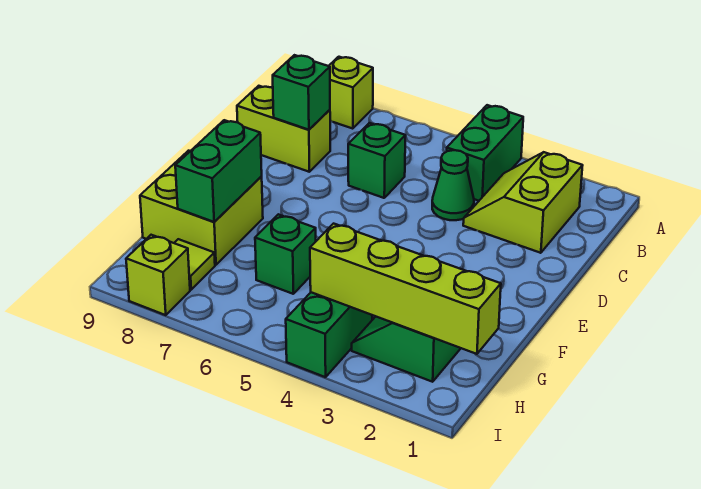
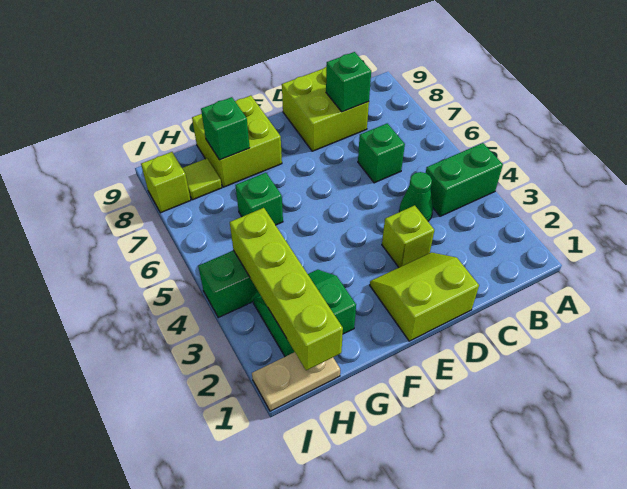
lime 1x1 brick [329,57,373,129] -> lime 1x1 brick moved to [382,205,434,267]
lime 2x2 slope [463,152,583,253] -> lime 2x2 slope moved to [370,252,479,341]
lime 1x2 brick [237,86,330,172] -> lime 2x2 brick [282,67,369,151]
green 1x2 brick [175,120,262,222] -> green 1x1 brick [201,97,250,160]
none -> tan 1x2 plate [252,352,340,411]

